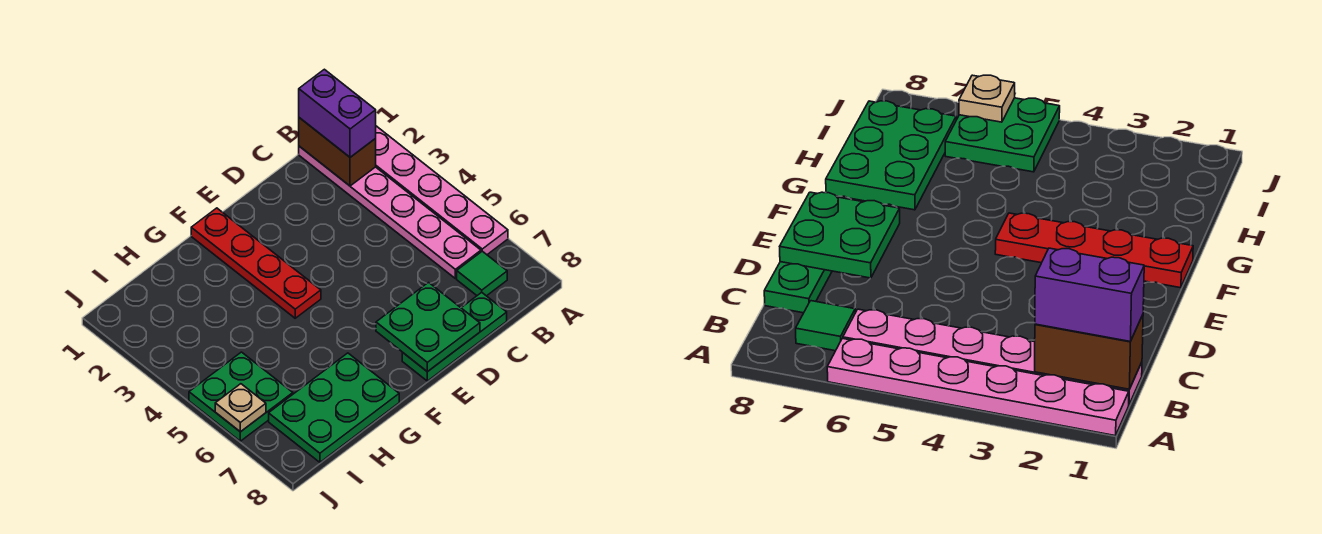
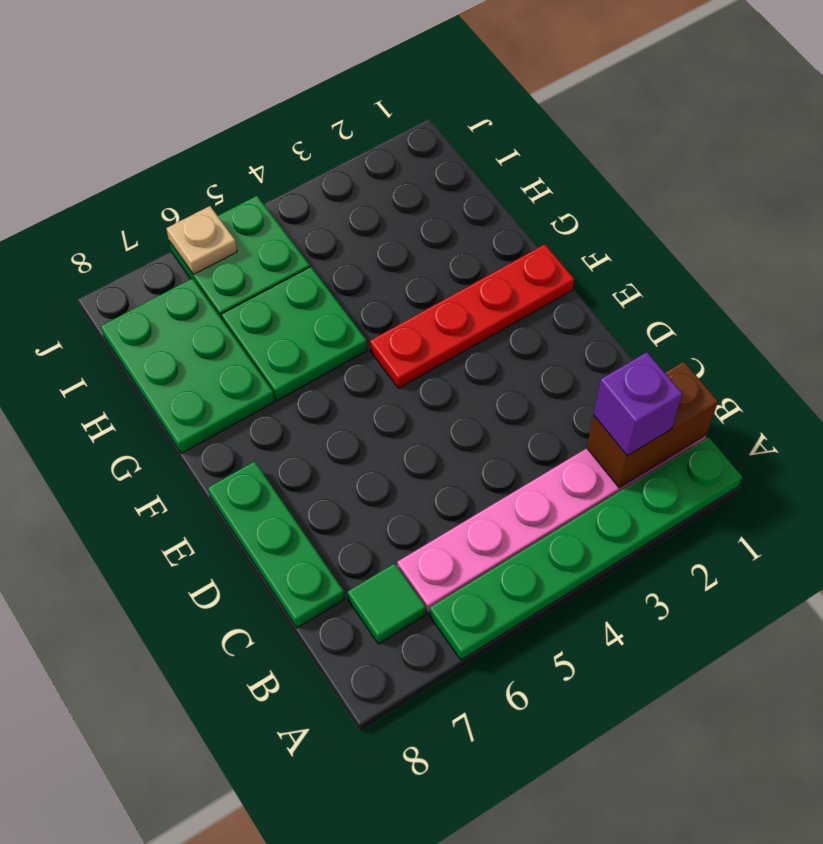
pink 1x6 plate [375,126,508,255] -> green 1x6 plate [429,437,742,660]
purple 1x2 brick [299,69,376,157] -> purple 1x1 brick [594,352,682,456]
green 2x2 plate [376,283,480,372] -> green 2x2 plate moved to [221,267,367,400]

